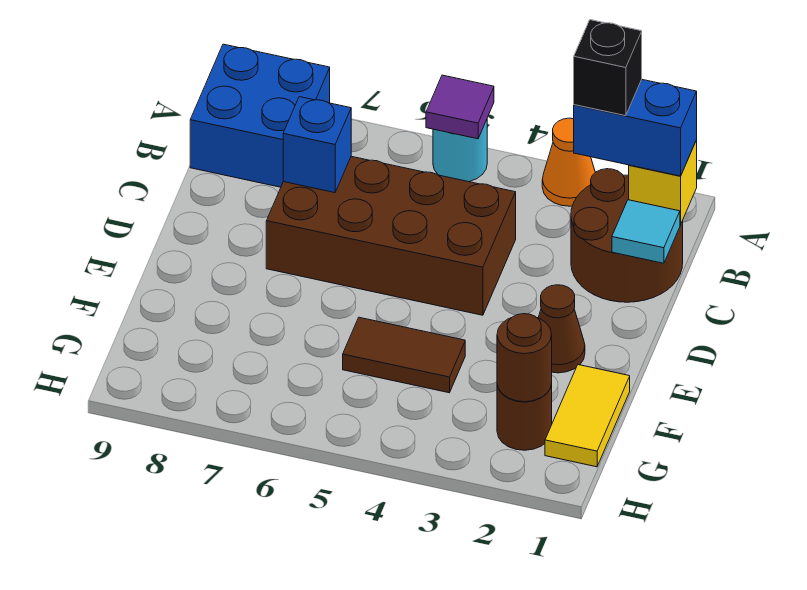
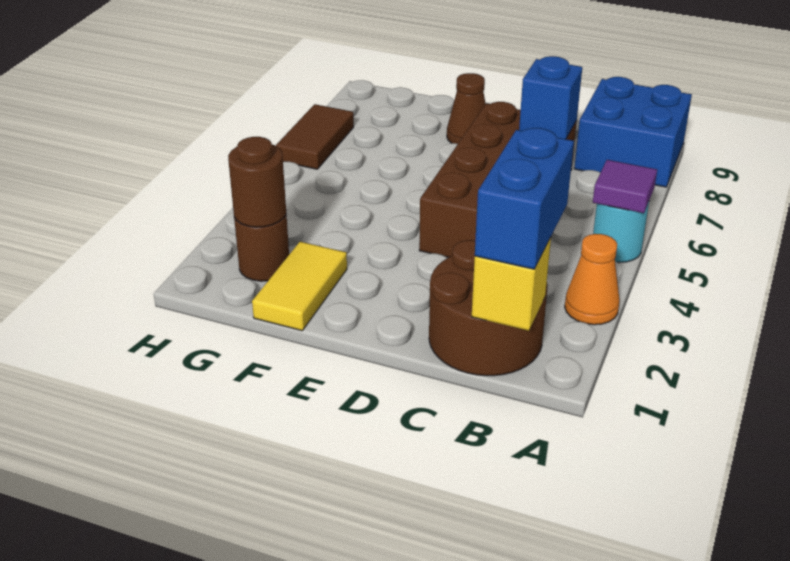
black 1x1 brick [574,20,642,116] -> none
cyan 1x1 tile [612,200,680,263] -> none
brown 1x1 cone [538,285,585,373] -> brown 1x1 cone moved to [447,73,486,144]
yellow 1x2 tile [545,365,630,467] -> yellow 1x2 tile turned to [252,242,347,331]
brown 1x2 tile [343,317,465,393] -> brown 1x2 tile moved to [276,104,354,169]

